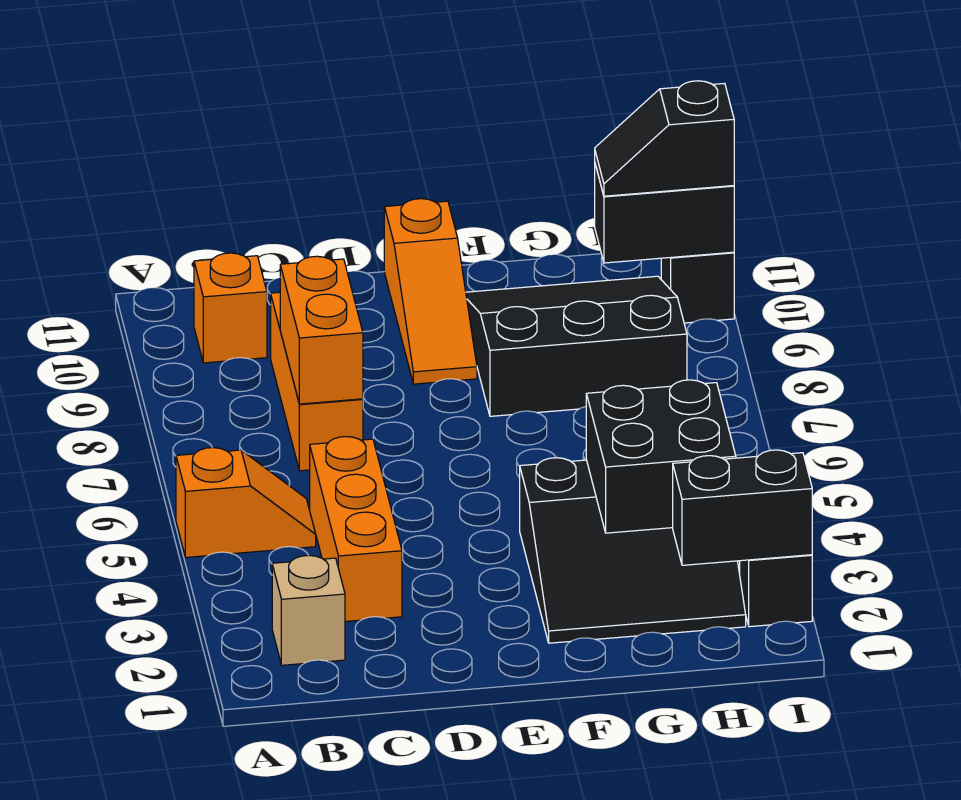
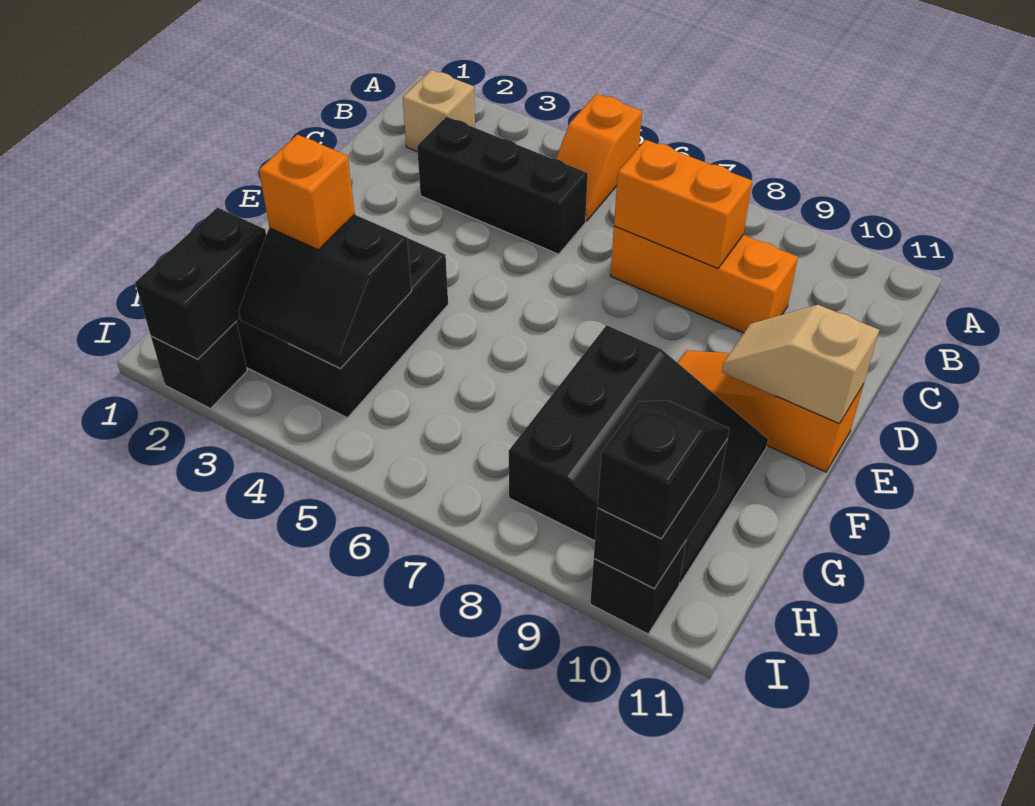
orange 1x1 brick [194,253,267,363] -> orange 1x1 brick moved to [259,134,355,250]
orange 1x3 brick [310,437,402,621] -> black 1x3 brick [417,117,588,254]
none -> tan 1x2 slope [722,305,879,424]
black 2x2 brick [586,380,736,533] -> black 2x2 slope [239,214,412,369]

